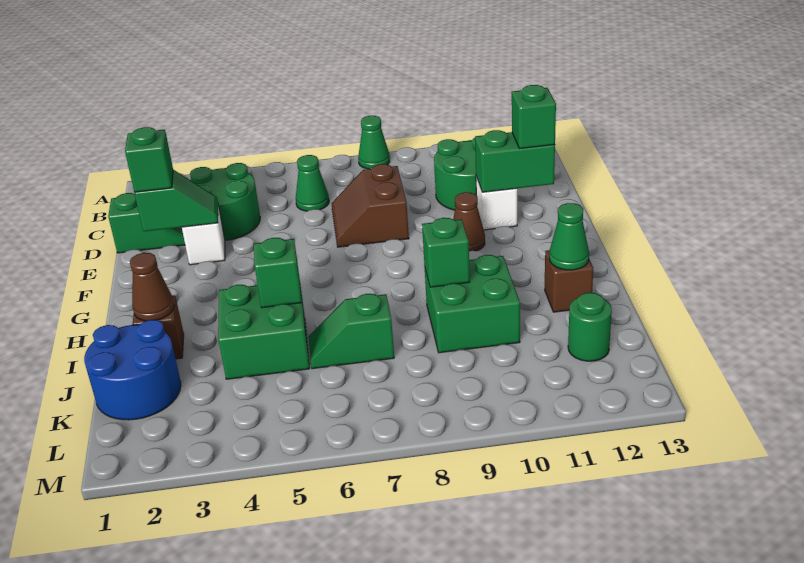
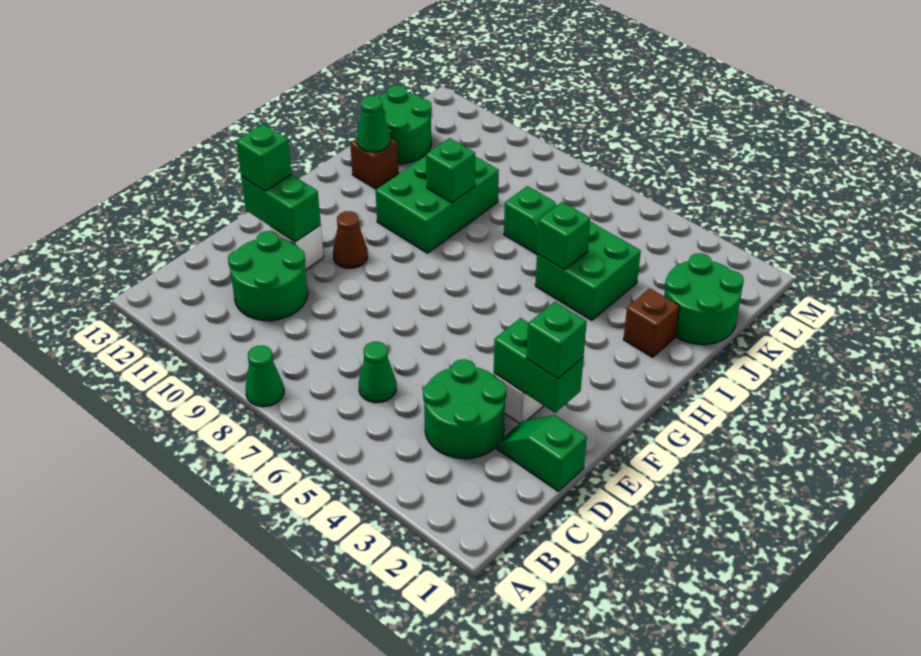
brown 2x2 slope [332,164,409,247] -> none
green 1x2 slope [134,170,218,231] -> green 1x2 brick [494,318,583,413]
brown 1x1 cone [130,253,174,321] -> none
green 2x2 brick [425,255,520,353] -> green 2x3 brick [375,156,499,253]
blue 2x2 round brick [84,320,181,420] -> green 2x2 round brick [664,253,744,345]
green 1x1 round brick [568,293,612,361] -> green 2x2 round brick [377,85,432,164]

